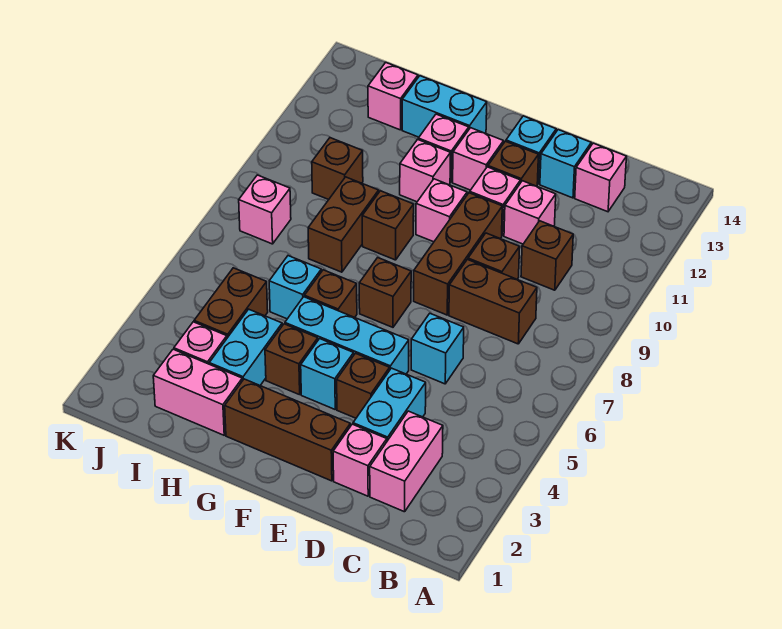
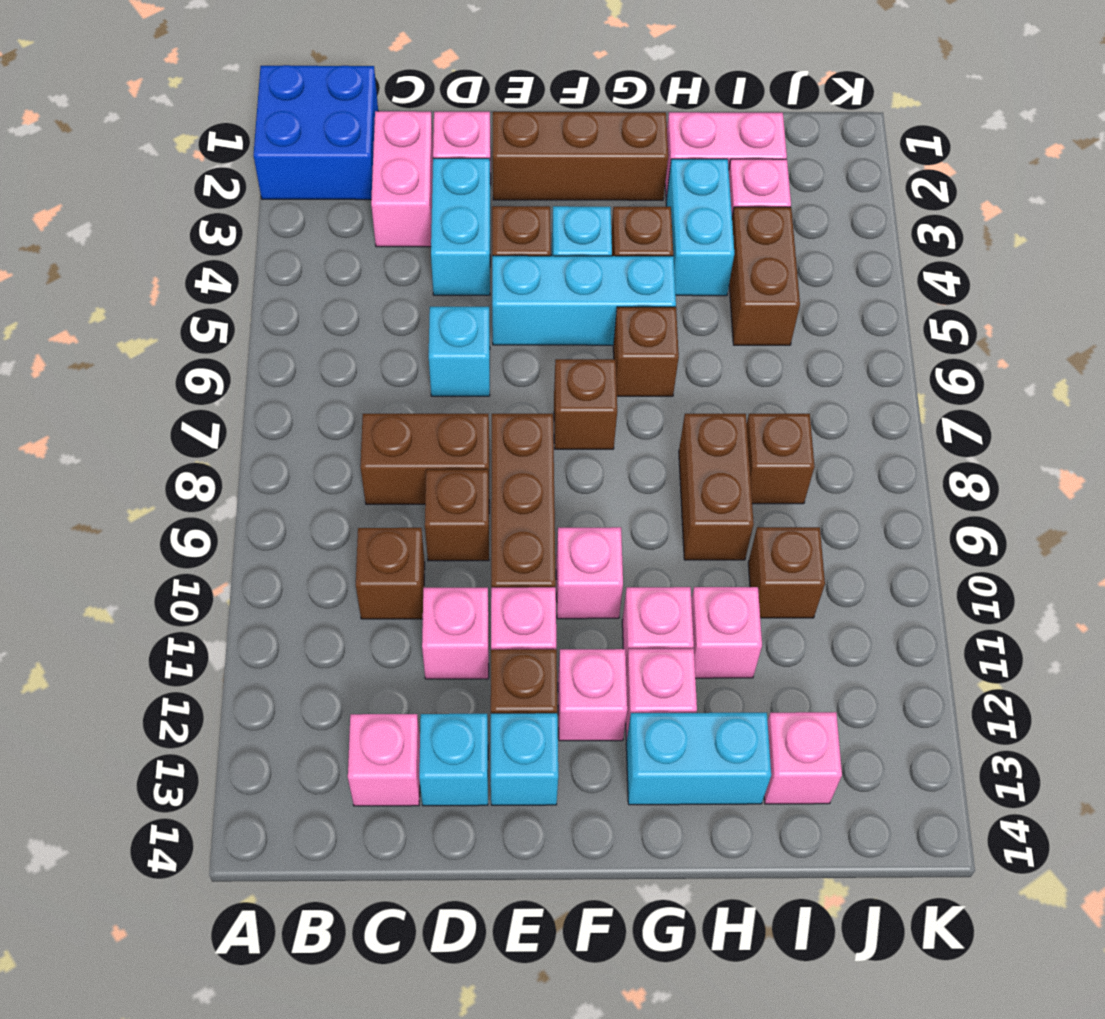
none -> blue 2x2 brick [254,65,378,200]
brown 1x1 brick [362,191,414,260] -> brown 1x1 brick moved to [747,413,815,504]
cyan 1x1 brick [269,256,321,319] -> none
pink 1x1 brick [239,175,291,244] -> pink 1x1 brick moved to [691,587,762,678]

